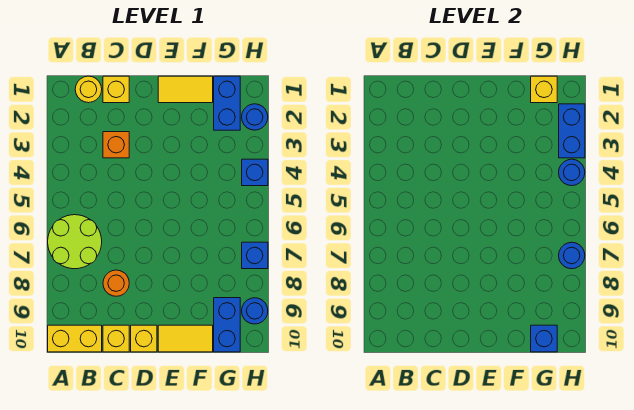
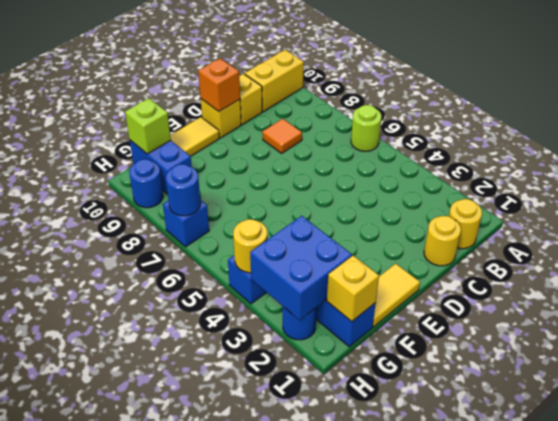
lime 2x2 round brick [48,215,102,269] -> lime 1x1 round brick [351,105,381,151]
yellow 1x1 brick [103,76,129,103] -> yellow 1x1 round brick [424,216,461,266]
orange 1x1 brick [103,132,129,158] -> orange 1x1 brick moved to [198,58,240,111]
orange 1x1 round brick [103,270,129,296] -> orange 1x1 tile [262,119,302,153]
blue 1x1 brick [531,325,557,352] -> lime 1x1 brick [125,98,171,154]
blue 1x2 brick [559,104,585,158] -> blue 2x2 brick [250,216,352,320]
blue 1x1 round brick [559,159,585,186] -> yellow 1x1 round brick [233,219,268,273]

